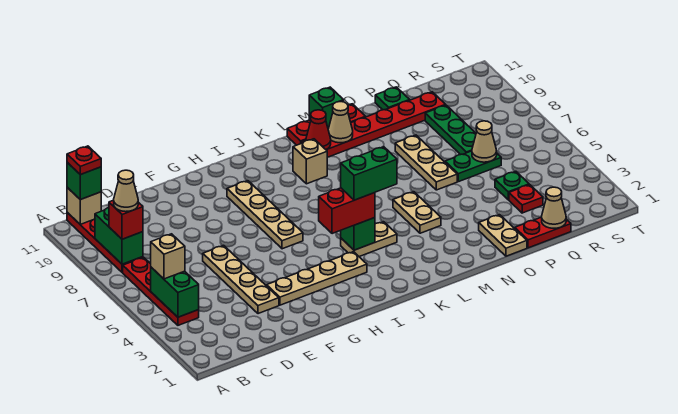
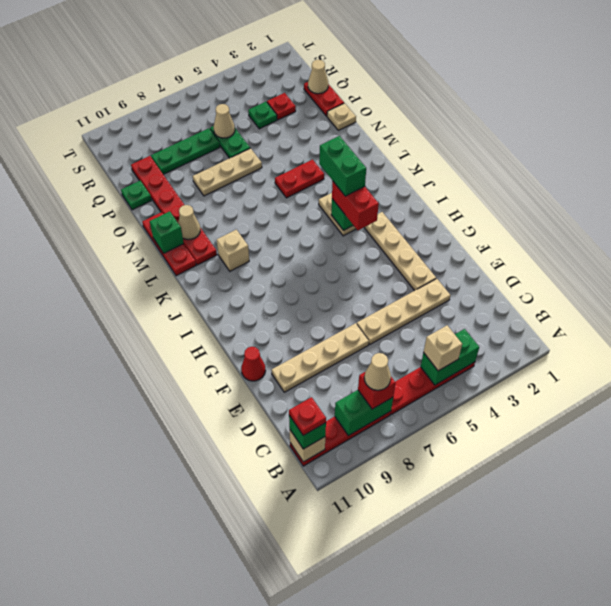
tan 1x4 plate [227,181,303,249] -> tan 1x4 plate moved to [272,323,369,392]
red 1x1 cone [306,110,331,149] -> red 1x1 cone moved to [241,347,266,381]
tan 1x2 plate [393,192,441,233] -> red 1x2 plate [275,160,324,198]
tan 1x2 plate [479,215,527,256] -> tan 1x1 plate [327,103,356,130]

